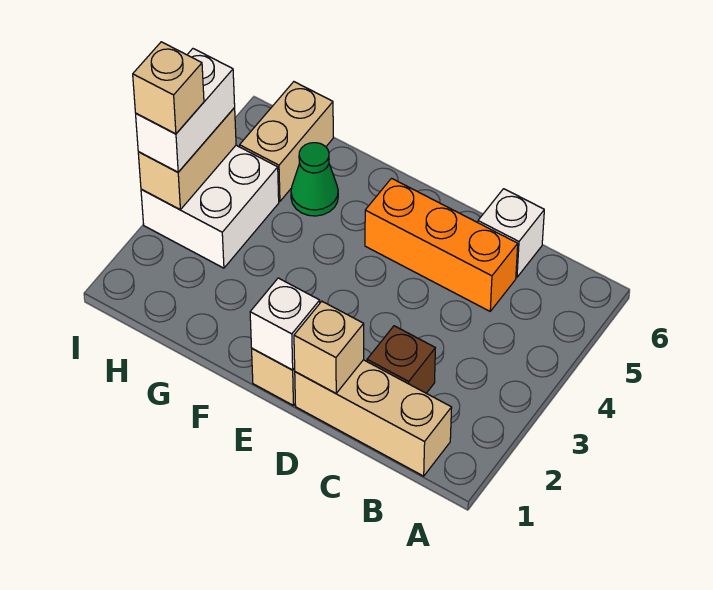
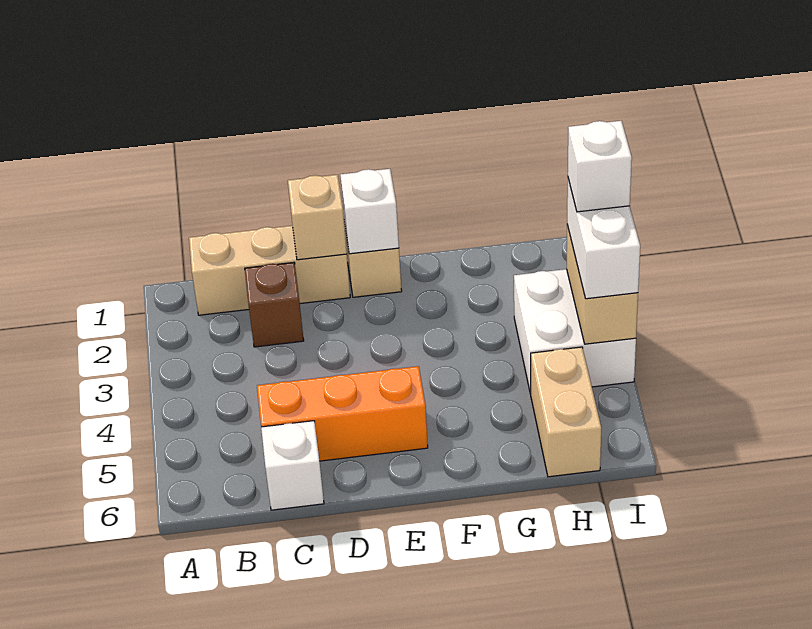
green 1x1 cone [291,143,338,216] -> none
tan 1x1 brick [133,42,204,134] -> white 1x1 brick [568,121,632,212]

